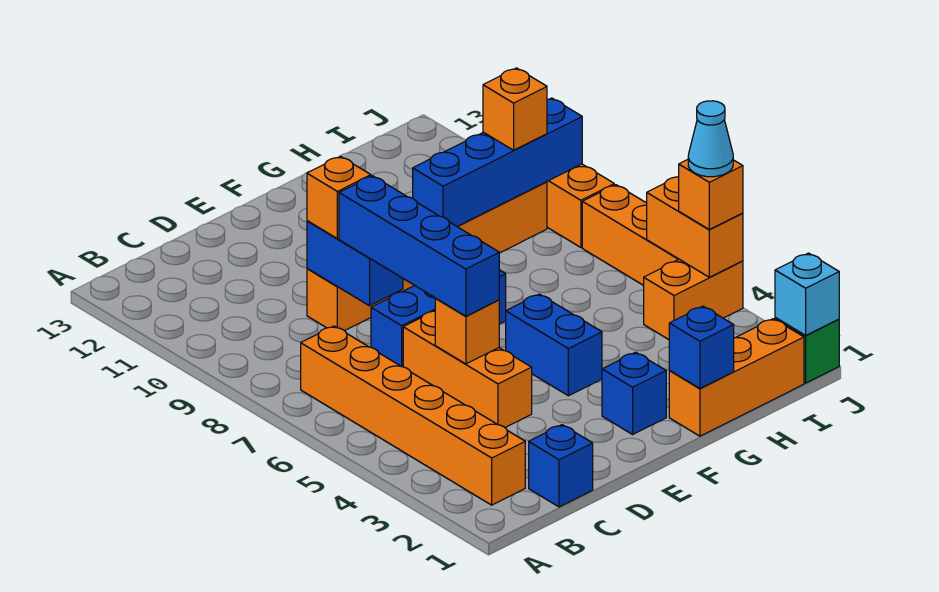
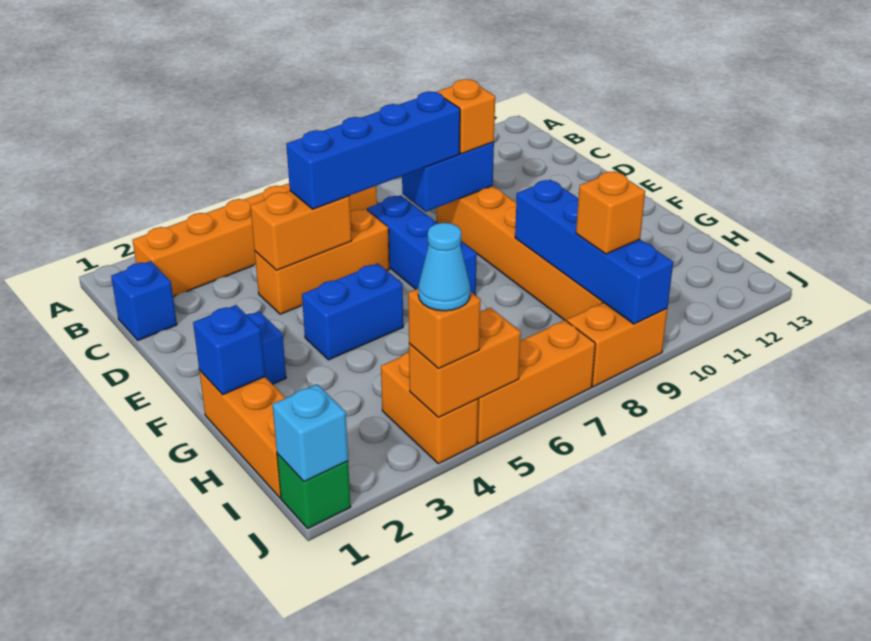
orange 1x1 brick [435,299,499,364] -> orange 1x2 brick [250,191,352,270]

